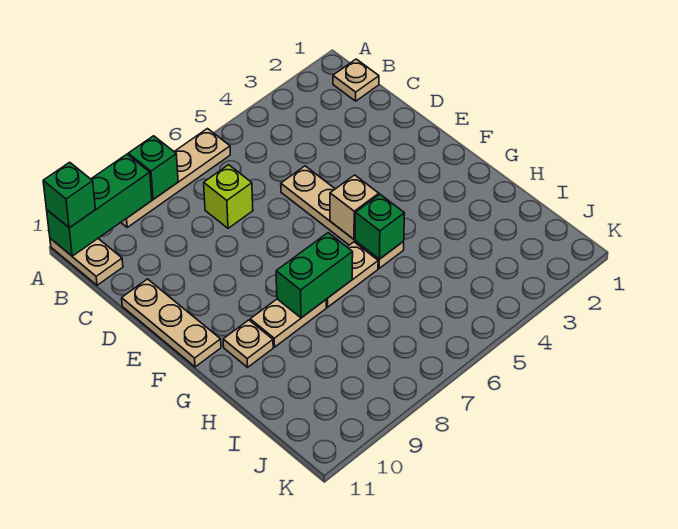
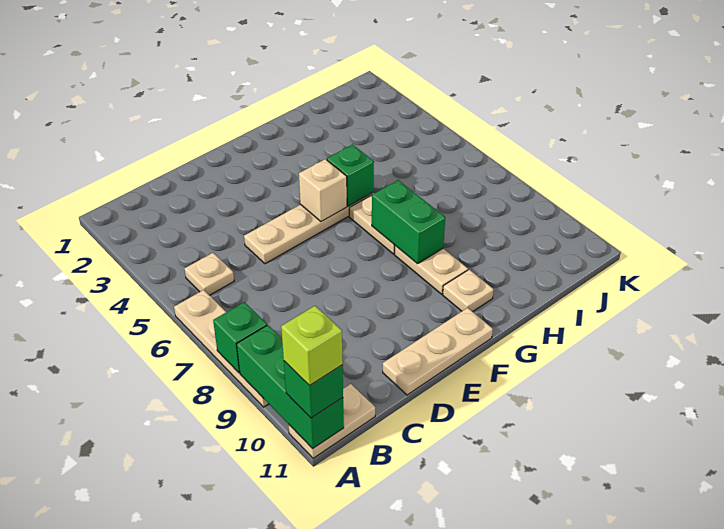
tan 1x1 plate [333,59,379,101] -> tan 1x1 plate moved to [185,253,234,295]
lime 1x1 brick [204,165,253,228] -> lime 1x1 brick moved to [281,306,343,386]

